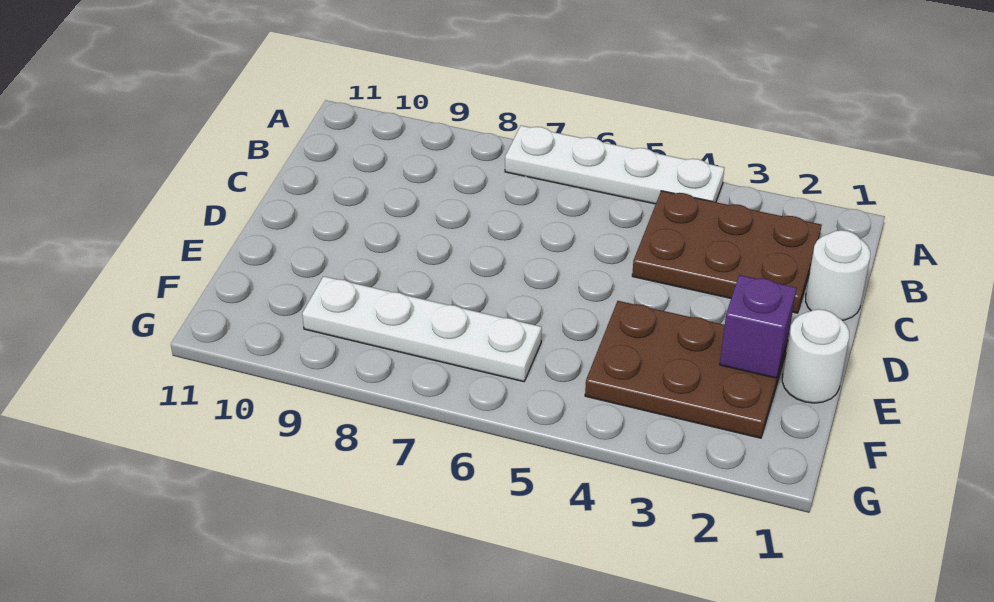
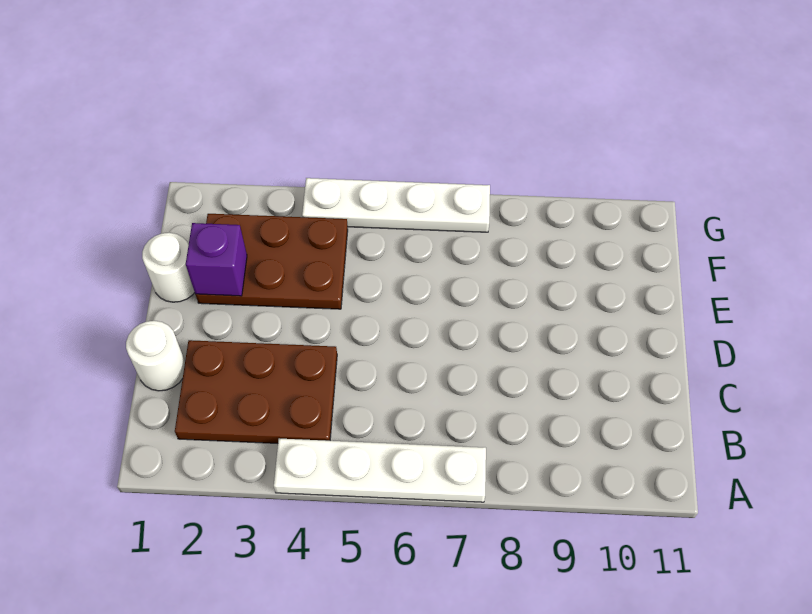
white 1x4 plate [302,276,542,382] -> white 1x4 plate moved to [302,178,490,232]

